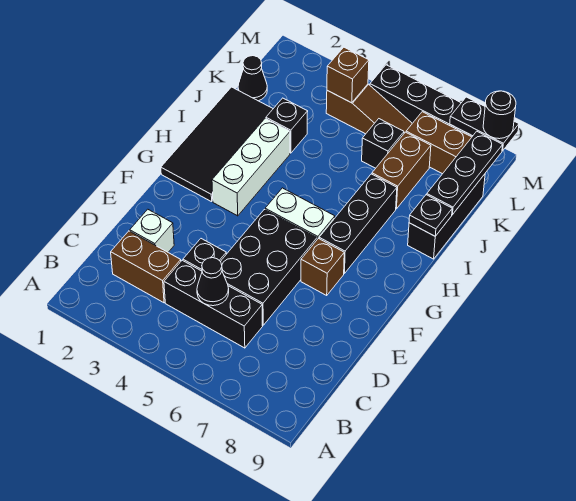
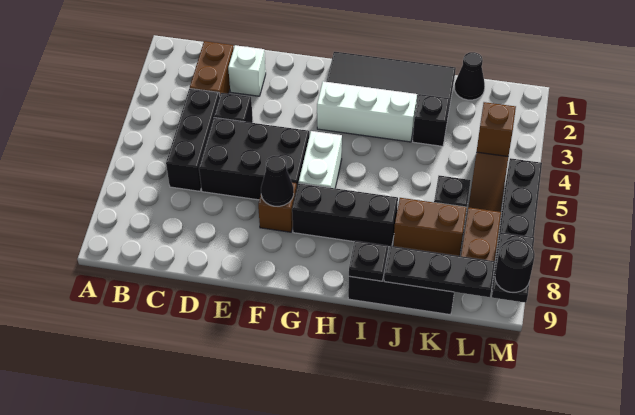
black 1x1 cone [197,258,229,306] -> black 1x1 cone moved to [261,156,294,206]

